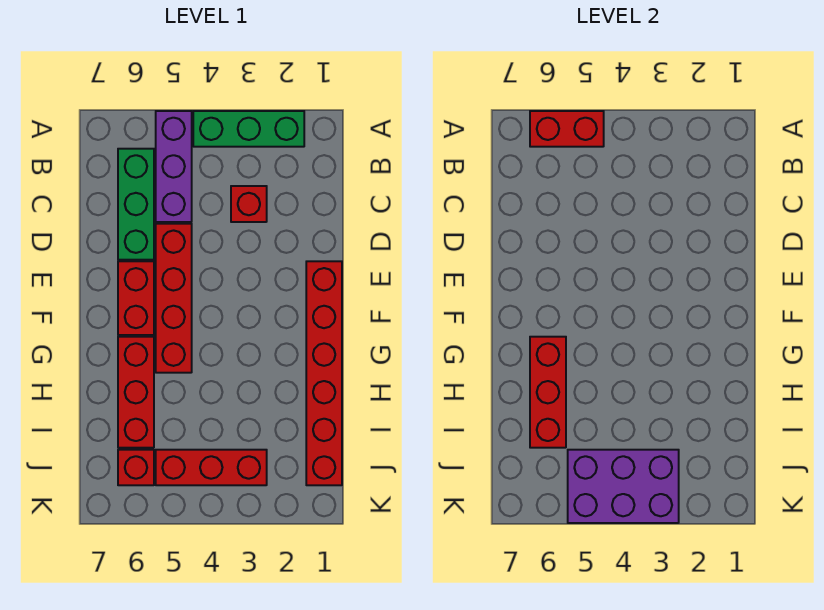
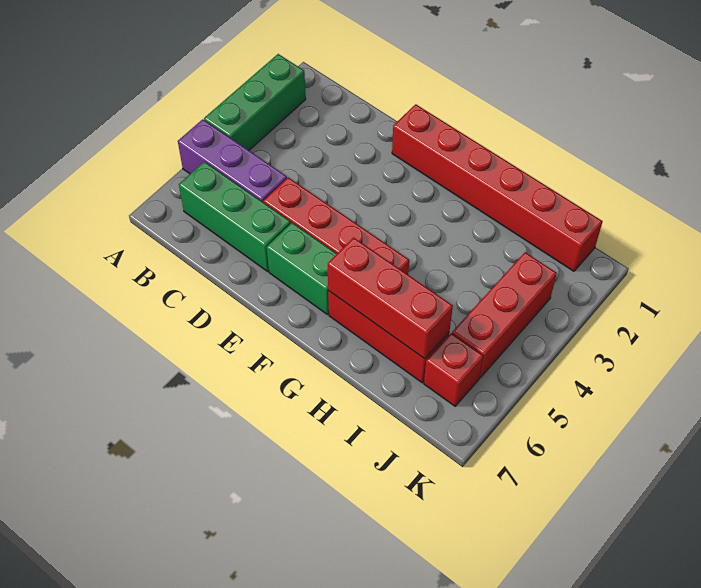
red 1x2 brick [530,111,604,147] -> none
red 1x1 brick [231,186,267,222] -> none
red 1x2 brick [118,261,154,335] -> green 1x2 brick [267,223,337,315]
purple 2x3 brick [568,450,679,523] -> none

